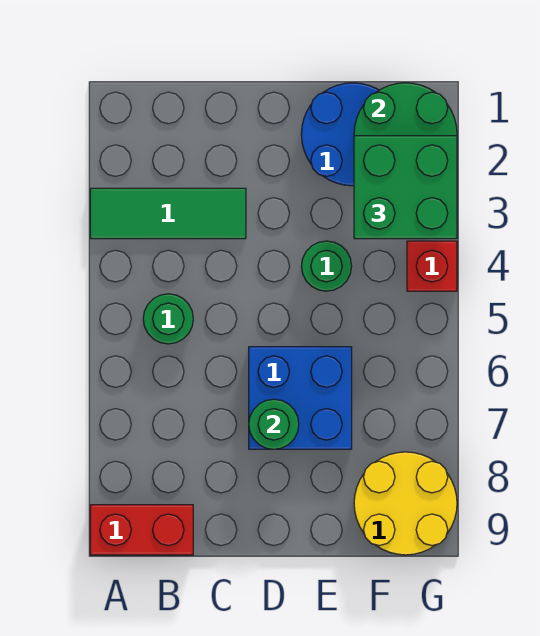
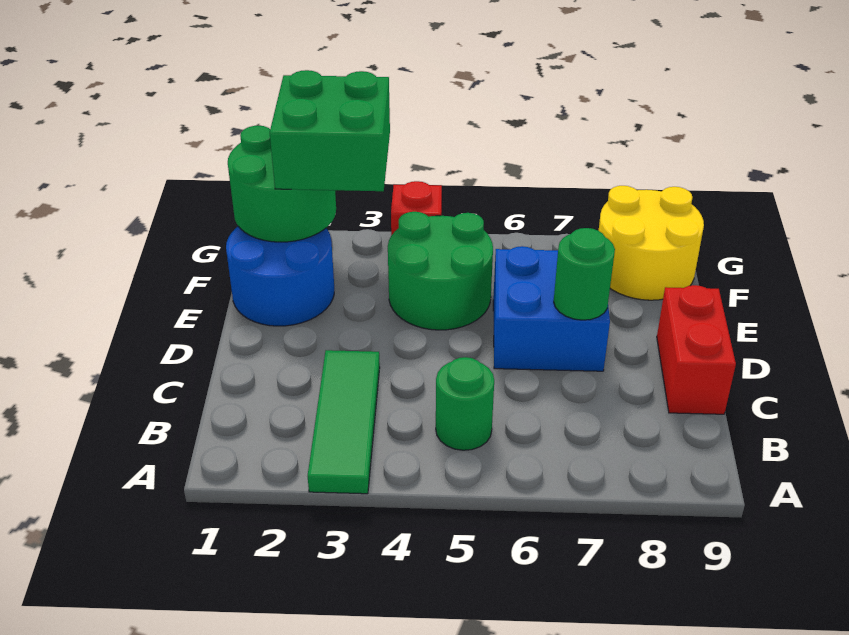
red 1x2 brick [90,505,193,555] -> red 1x2 brick moved to [657,285,736,414]
green 1x1 round brick [301,241,352,291] -> green 2x2 round brick [388,212,493,330]

